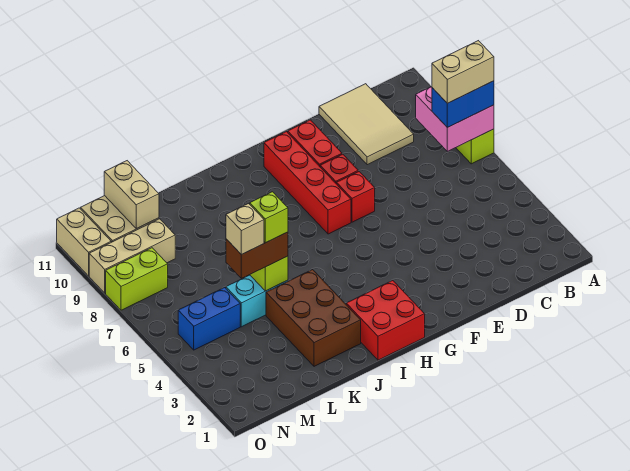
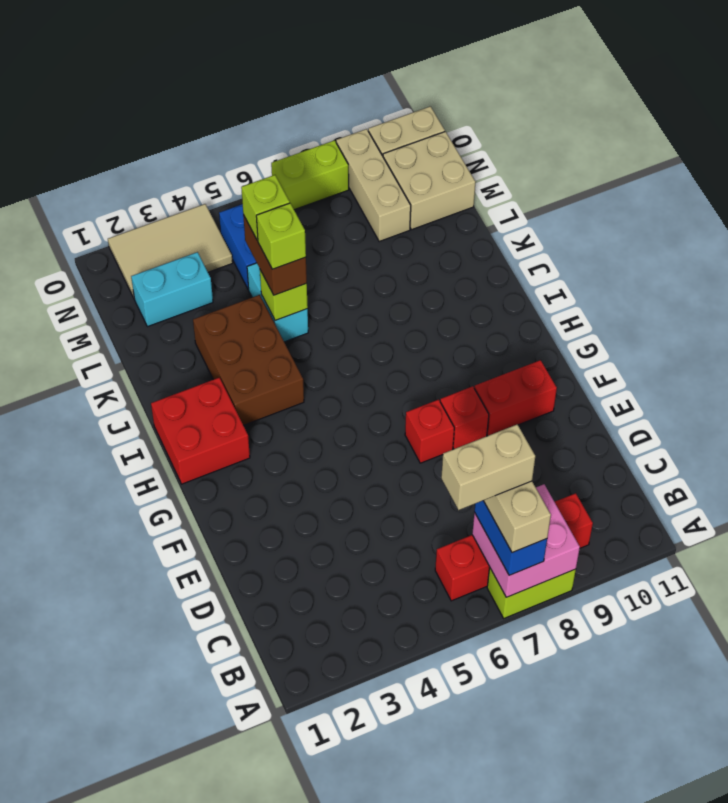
tan 2x3 tile [319,84,414,165] -> tan 2x3 tile moved to [108,204,233,298]
red 1x4 brick [264,132,351,234] -> red 1x4 brick moved to [435,493,593,601]
brown 2x3 brick [266,270,361,366] -> brown 2x3 brick turned to [193,295,304,425]
tan 1x1 brick [226,204,264,255] -> lime 1x1 brick [241,175,290,241]
none -> cyan 1x2 brick [131,252,213,327]
tan 1x2 brick [104,161,159,229] -> tan 1x2 brick moved to [441,425,535,510]
lime 1x2 brick [106,248,168,310] -> lime 1x2 brick turned to [271,140,349,210]

